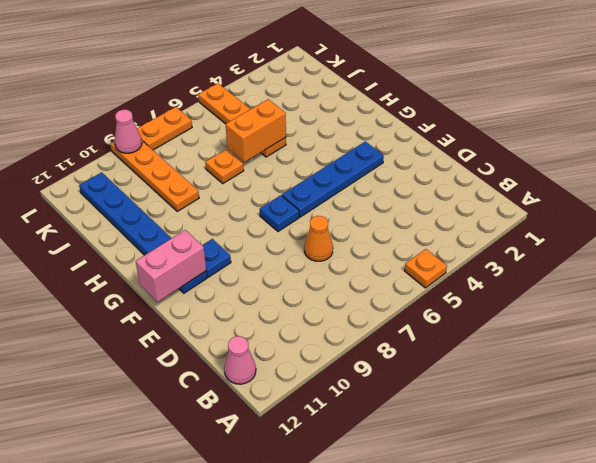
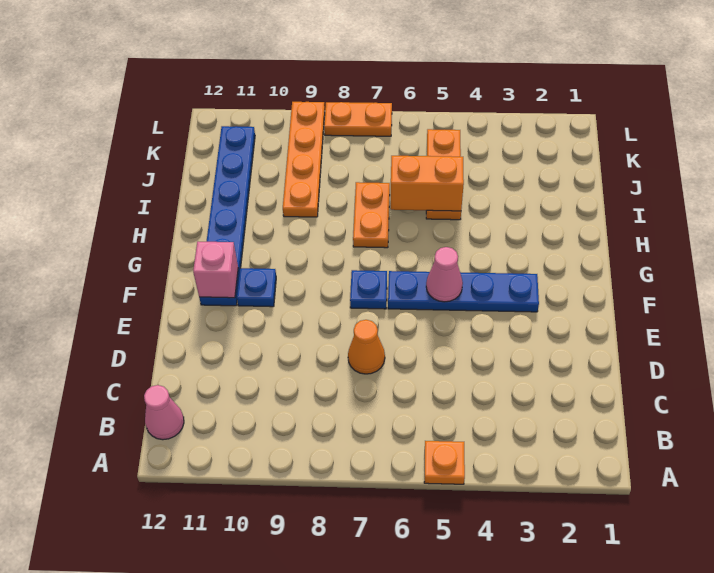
pink 1x2 brick [136,230,206,302] -> pink 1x1 brick [193,241,238,298]
orange 1x4 plate [198,83,286,157] -> orange 1x3 plate [426,129,461,220]
orange 1x1 plate [205,149,244,183] -> orange 1x2 plate [353,182,390,248]
pink 1x1 cone [115,110,142,153] -> pink 1x1 cone moved to [426,247,463,302]

